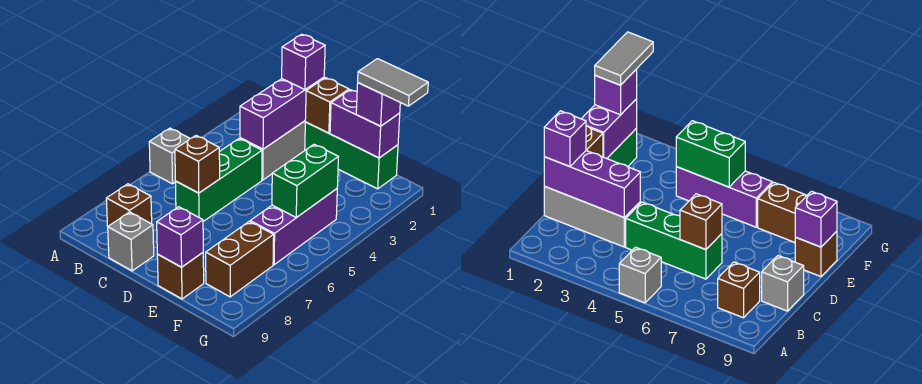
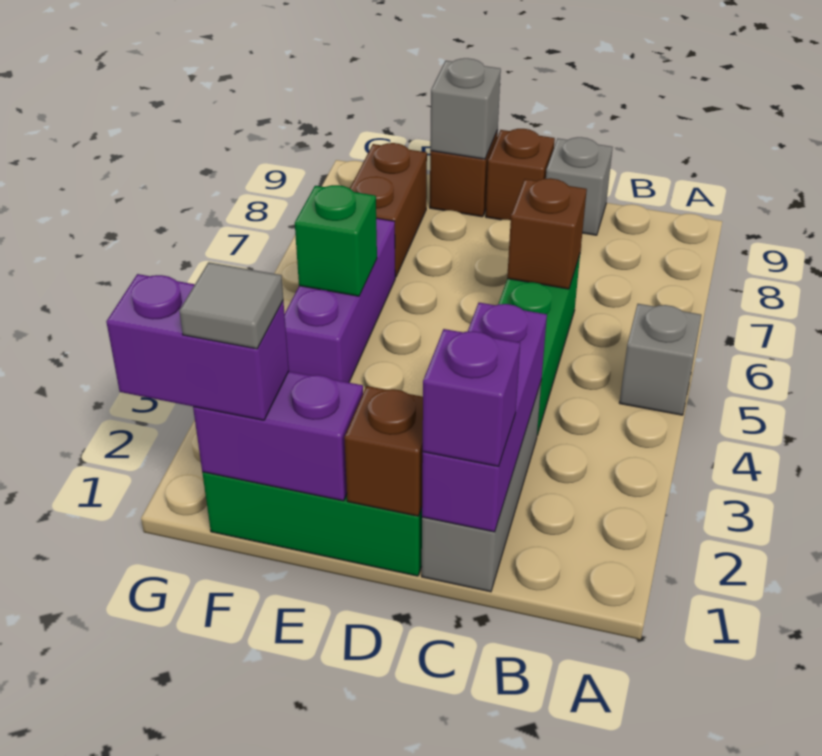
brown 1x1 brick [106,184,152,226] -> brown 1x1 brick moved to [486,129,555,220]
purple 1x1 brick [157,207,203,267] -> grey 1x1 brick [430,58,501,159]
purple 1x1 brick [356,83,400,126] -> purple 1x2 brick [106,274,289,420]
grey 1x2 tile [358,59,428,106] -> grey 1x1 tile [179,262,283,349]
green 1x2 brick [272,144,338,217] -> green 1x1 brick [295,185,377,296]

